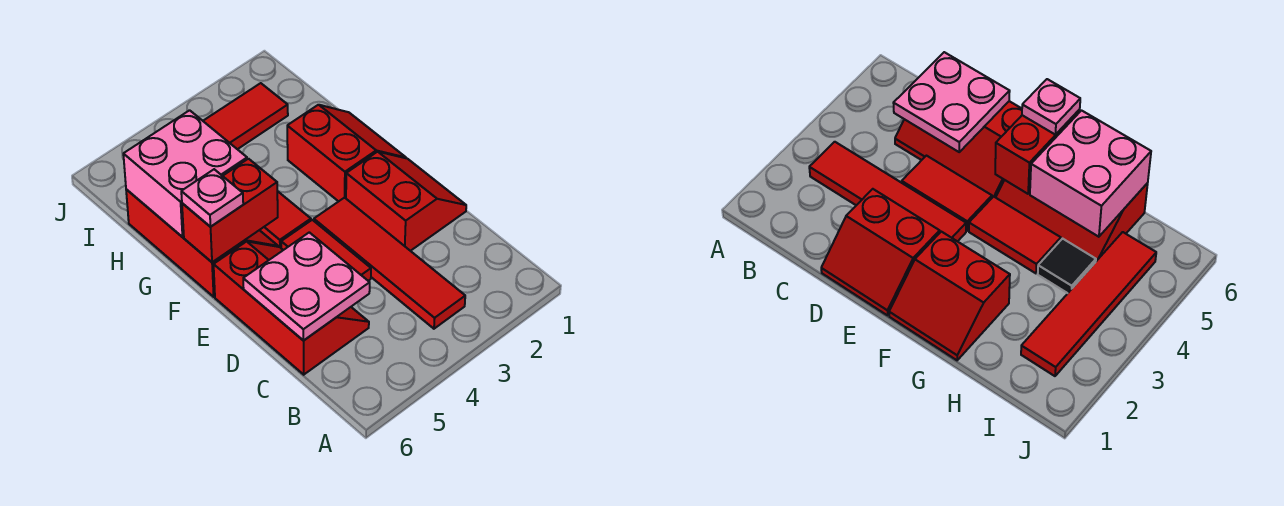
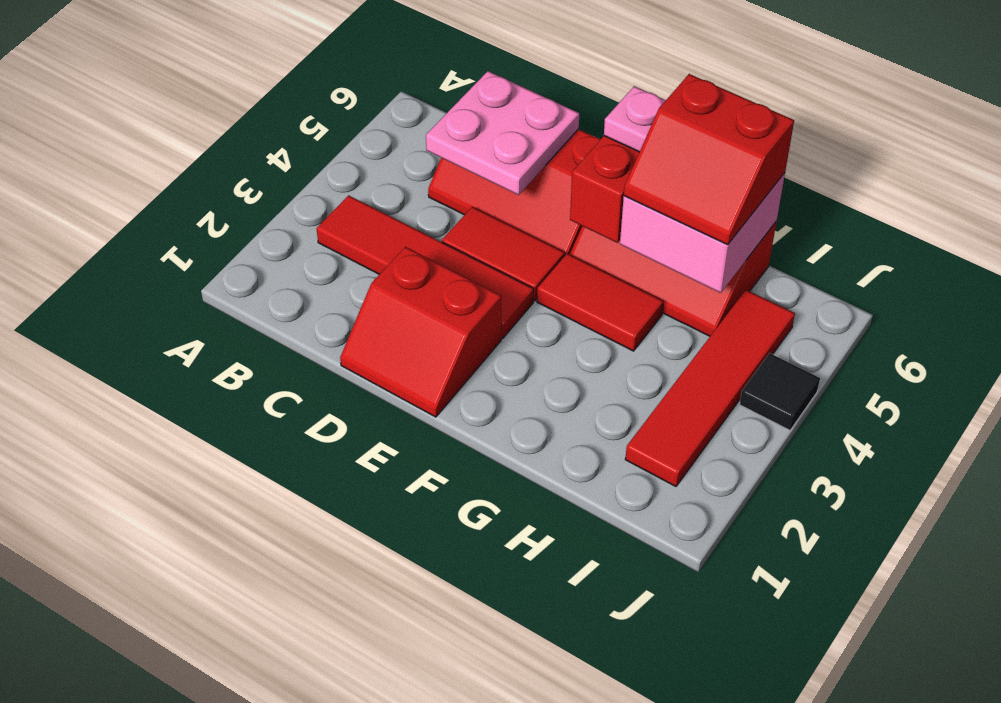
red 2x2 slope [287,105,406,201] -> red 2x2 slope moved to [624,74,794,245]
black 1x1 tile [1038,239,1096,293] -> black 1x1 tile moved to [739,353,820,430]

